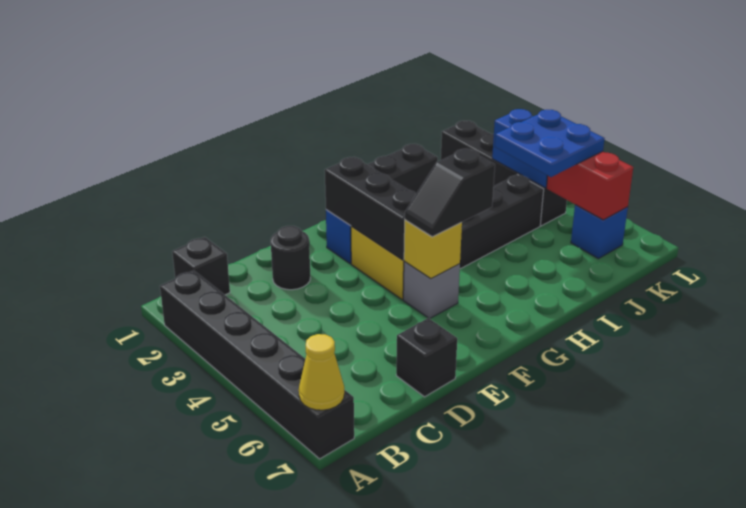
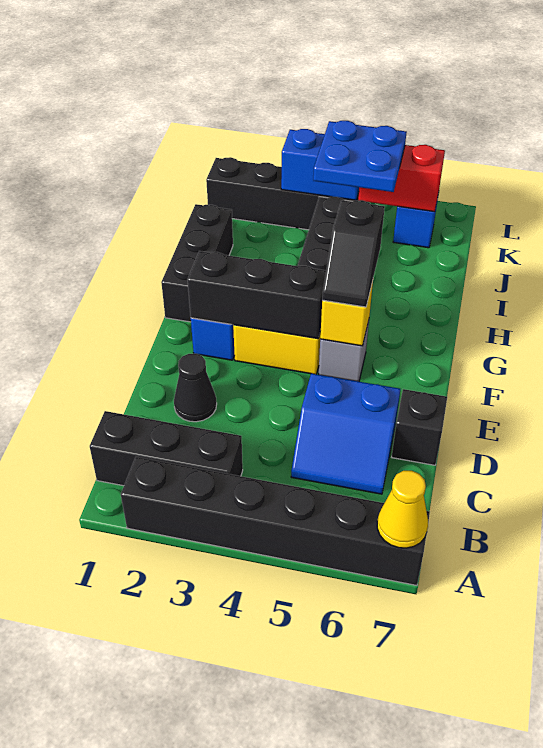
black 1x1 brick [172,237,230,295] -> black 1x3 brick [90,411,243,486]
none -> blue 2x2 slope [291,374,400,494]
black 1x1 round brick [271,226,310,290] -> black 1x1 cone [174,354,217,422]

